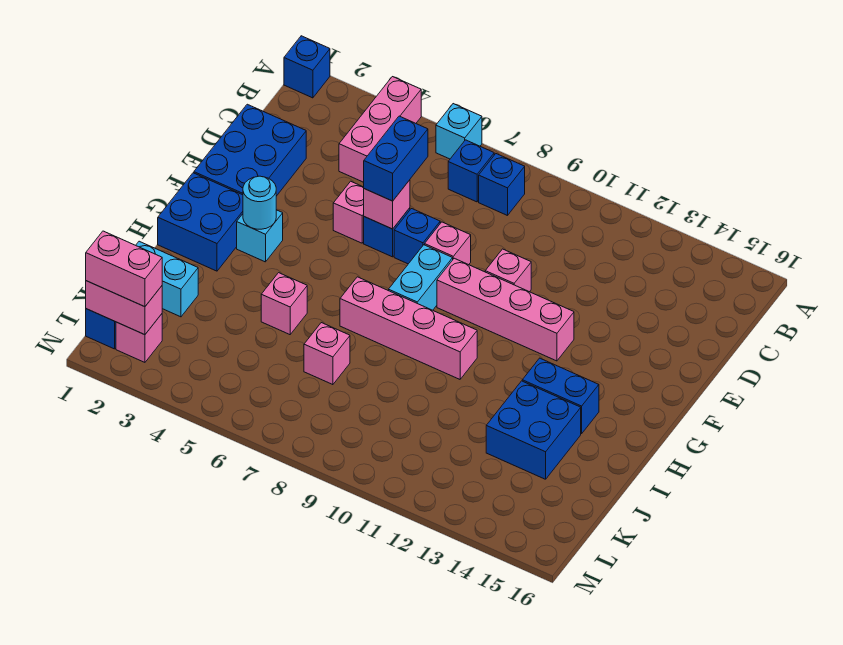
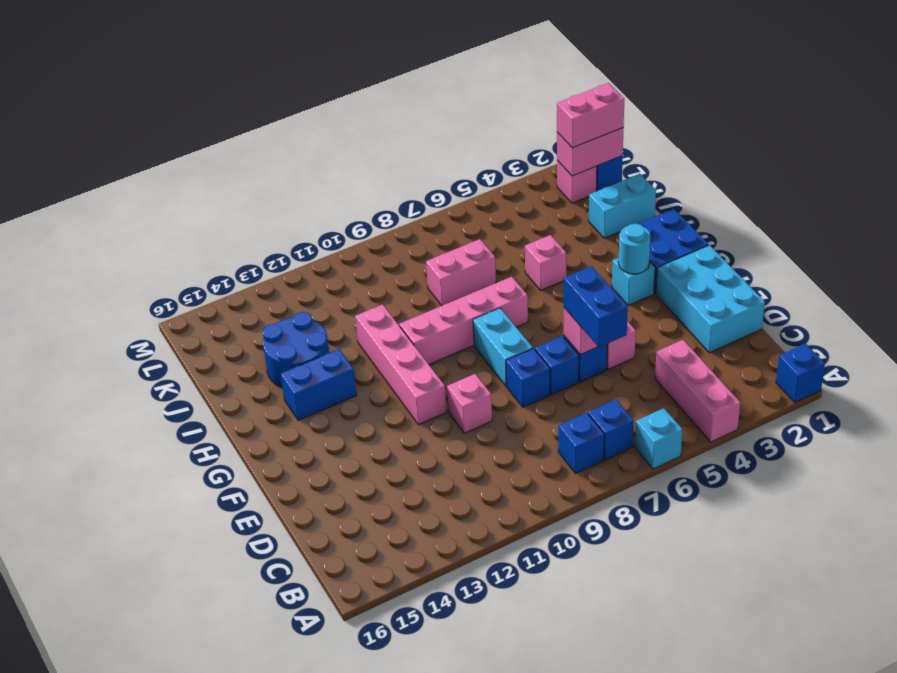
blue 2x3 brick [194,104,306,196] -> cyan 2x3 brick [656,245,765,353]
pink 1x1 brick [425,222,471,265] -> blue 1x1 brick [506,348,550,407]
pink 1x4 brick [437,258,574,361] -> pink 1x4 brick turned to [355,304,446,425]
blue 2x2 brick [486,381,581,479] -> blue 2x2 round brick [263,312,329,388]
pink 1x1 brick [304,323,350,385] -> pink 1x2 brick [426,239,496,306]

